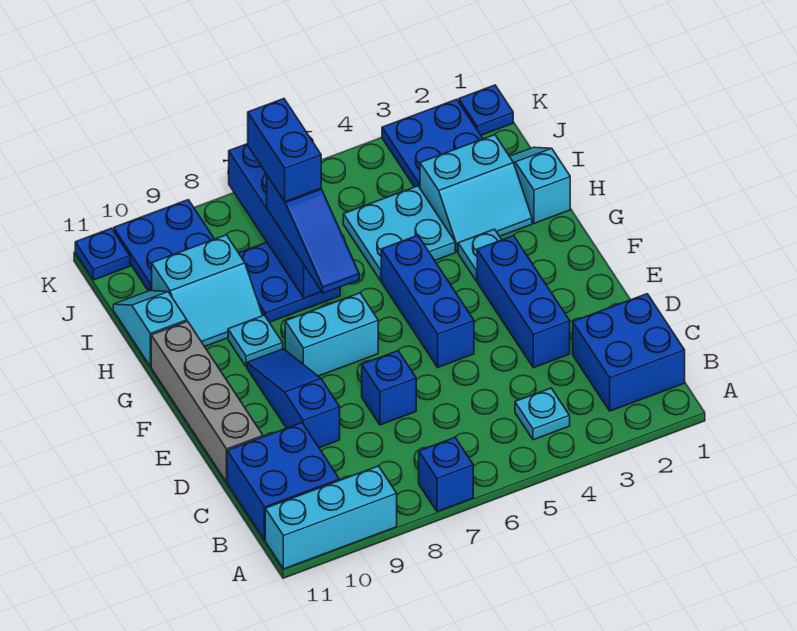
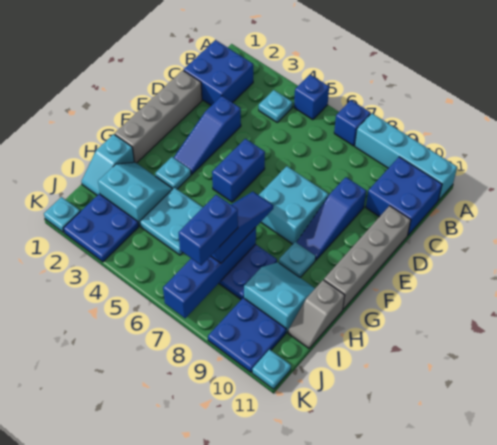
cyan 1x3 brick [265,466,397,569] -> cyan 1x4 brick [355,113,457,200]
none -> grey 1x4 brick [115,70,202,163]
blue 1x3 brick [477,236,570,368] -> blue 1x3 slope [174,96,241,174]
blue 1x1 brick [362,351,416,425] -> blue 1x1 brick moved to [294,75,329,120]
blue 1x3 brick [381,235,474,367] -> blue 1x2 brick [212,139,265,202]
cyan 1x2 brick [285,293,378,376] -> cyan 2x2 brick [259,166,328,244]
cyan 1x2 slope [113,291,187,367] -> grey 1x2 slope [288,280,345,348]
blue 1x1 plate [459,85,513,135] -> cyan 1x1 plate [44,197,80,232]
blue 1x1 plate [75,228,130,280] -> cyan 1x1 plate [252,350,291,389]

